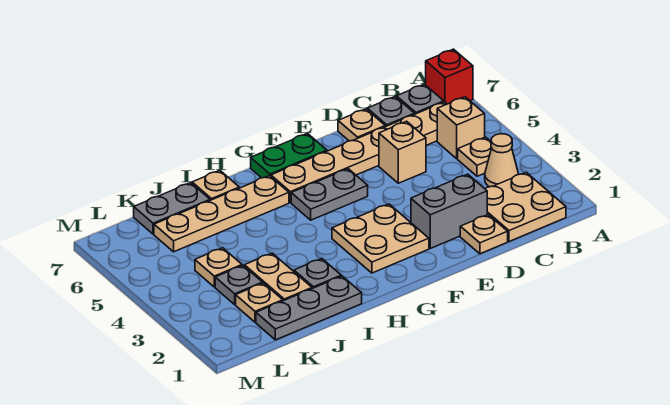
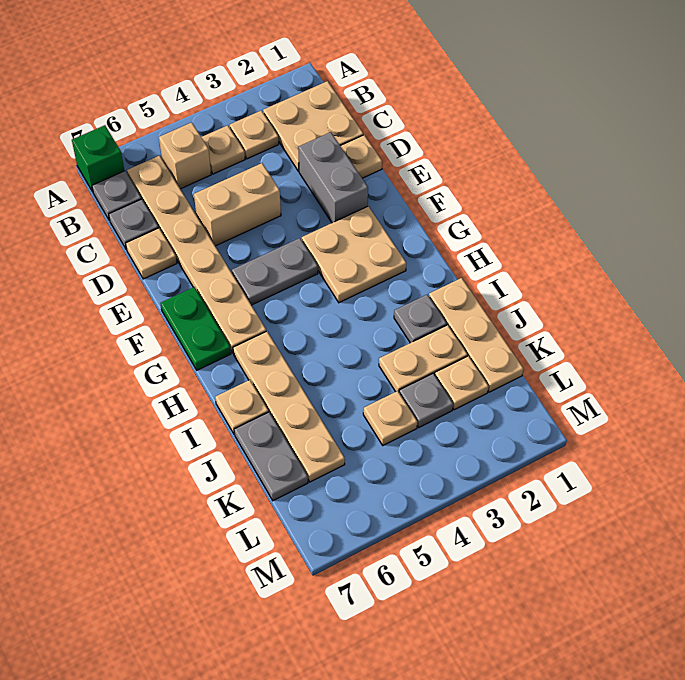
red 1x1 brick [426,49,473,104] -> green 1x1 brick [72,125,124,192]
tan 1x1 cone [485,134,519,187] -> tan 1x1 plate [230,110,279,159]
tan 1x1 brick [379,121,426,183] -> tan 1x2 brick [194,163,281,246]
grey 1x2 plate [291,169,368,220] -> grey 1x2 plate turned to [232,238,318,305]
grey 1x3 plate [256,276,362,340] -> tan 1x3 plate [429,278,523,392]

